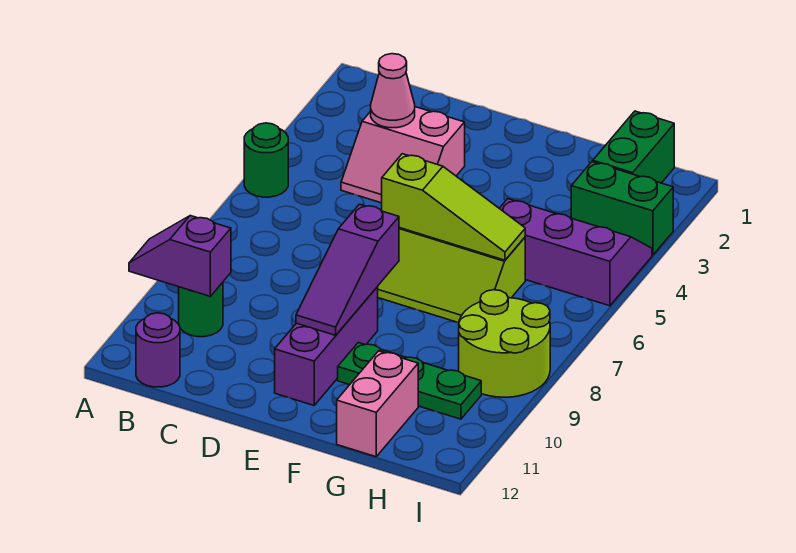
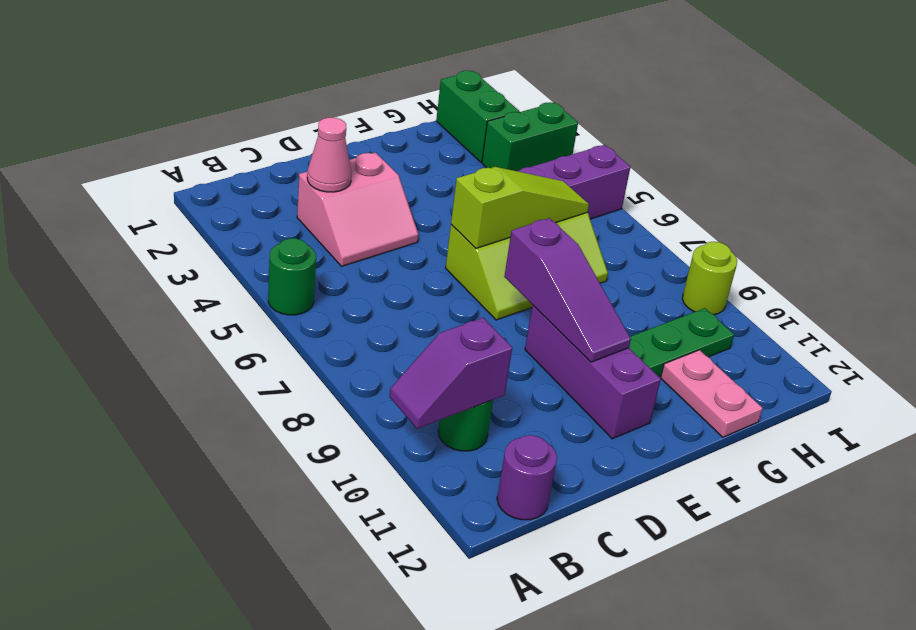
pink 1x2 brick [337,351,418,457] -> pink 1x2 plate [661,350,763,437]
lime 2x2 round brick [459,290,550,397] -> lime 1x1 round brick [682,242,737,315]

